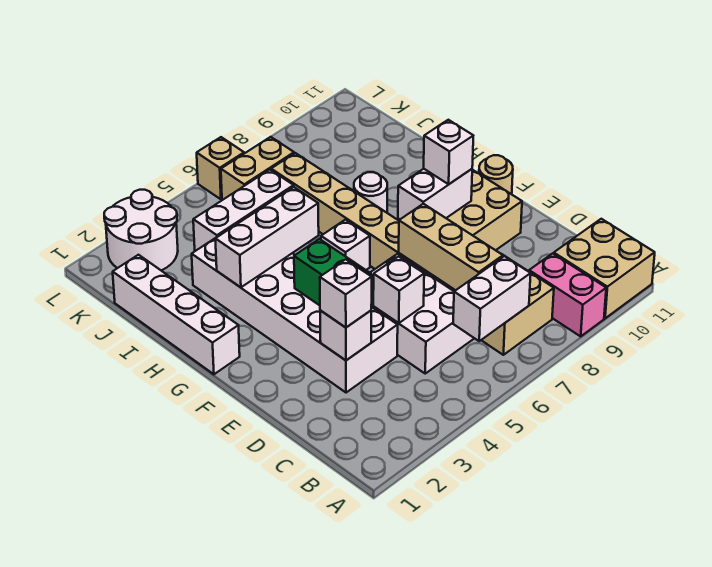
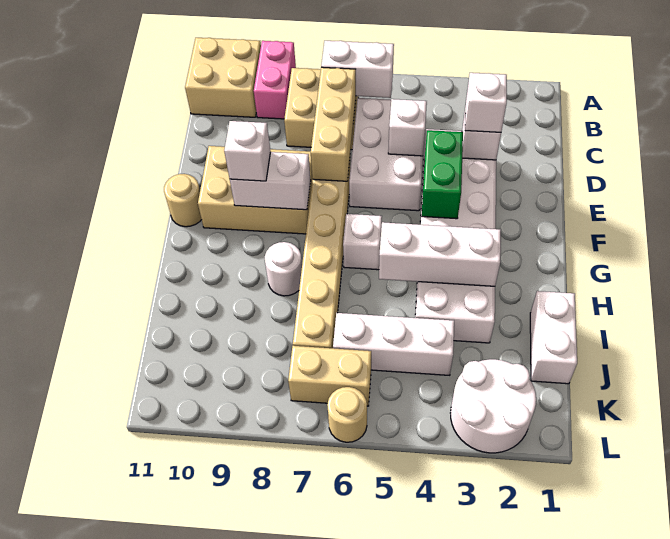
white 1x4 brick [113,255,240,374] -> white 1x2 brick [530,291,577,384]
tan 1x1 brick [197,137,244,199] -> tan 1x1 round brick [327,387,367,442]

